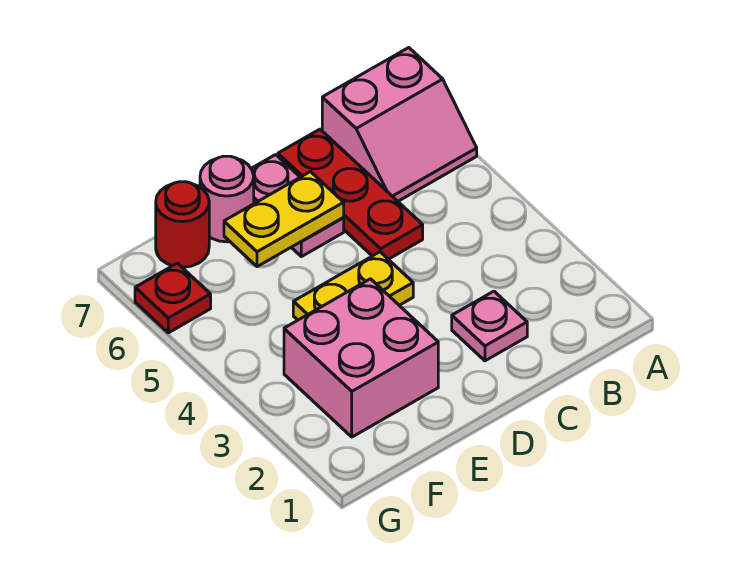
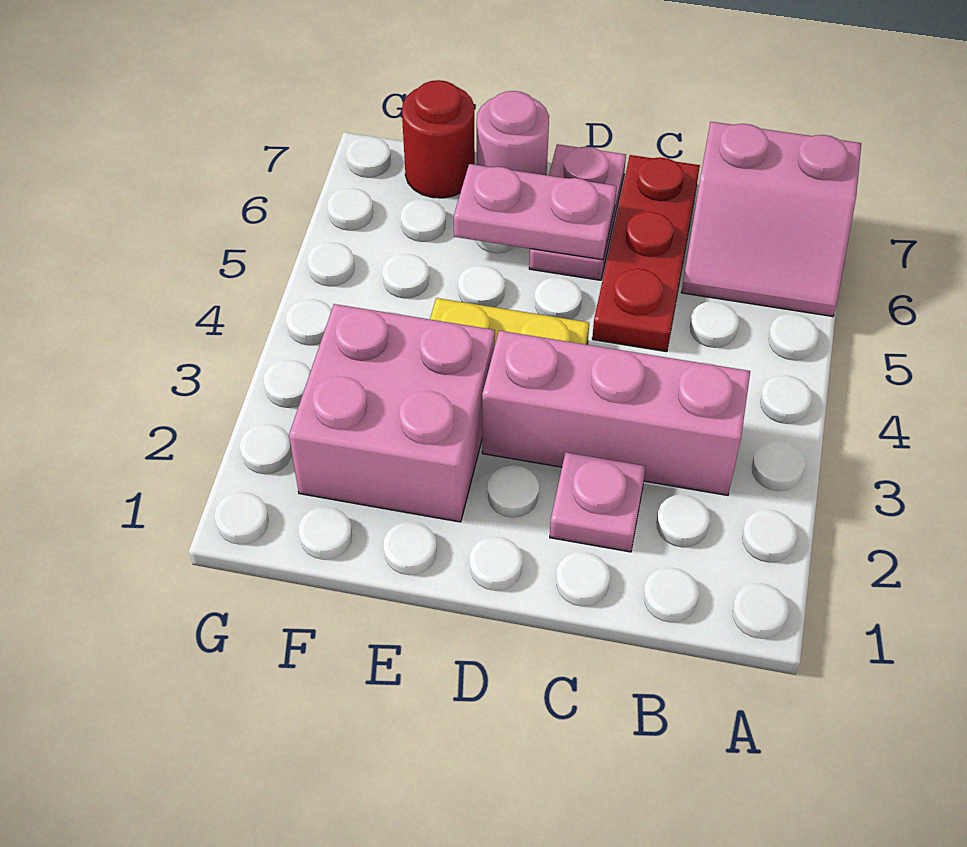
none -> pink 1x3 brick [482,331,750,495]
yellow 1x2 plate [224,172,344,267] -> pink 1x2 plate [454,164,617,260]
red 1x1 plate [135,263,211,333] -> none

